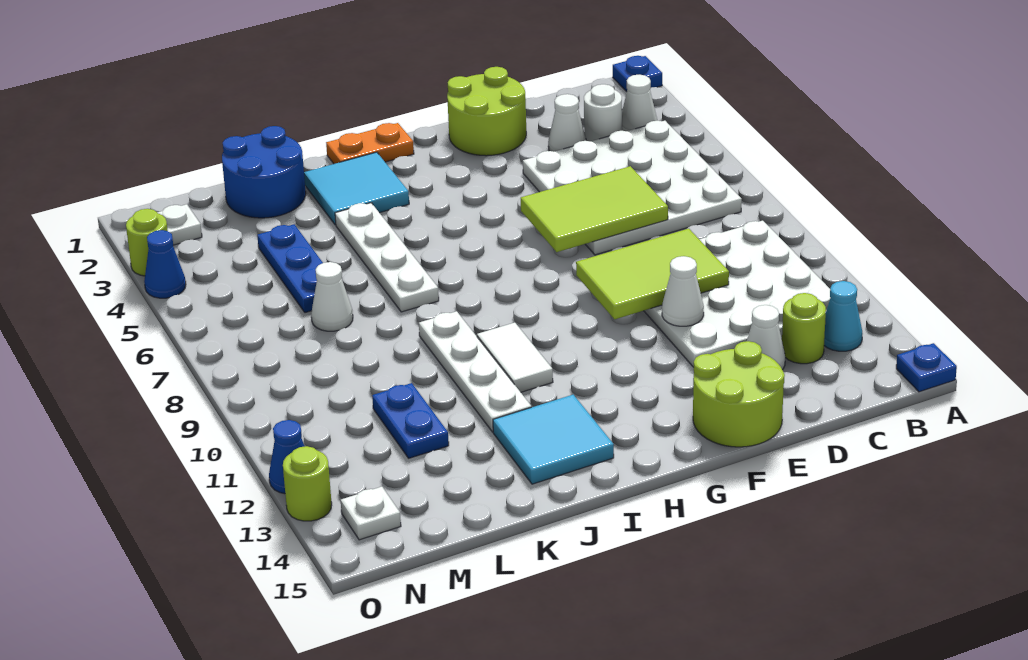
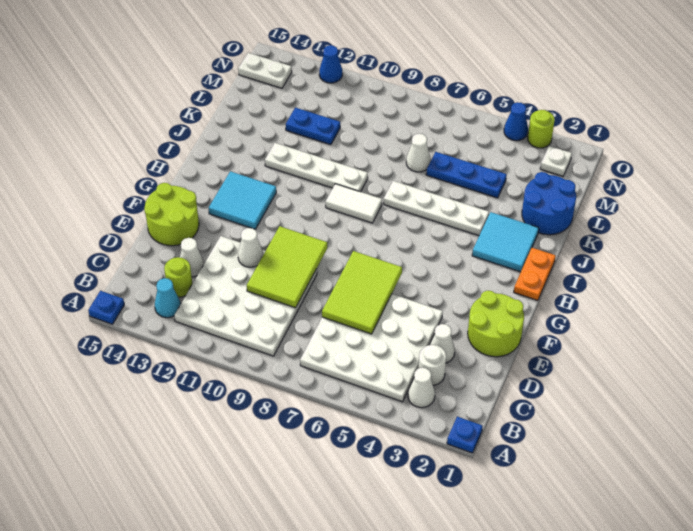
white 1x2 tile [477,323,553,392] -> white 1x2 tile moved to [325,184,382,223]
cyan 2x2 tile [493,395,614,484] -> cyan 2x2 tile moved to [209,171,276,229]
white 1x1 plate [341,487,401,540] -> white 1x2 plate [238,53,292,88]
lime 1x1 round brick [283,446,332,521] -> none

